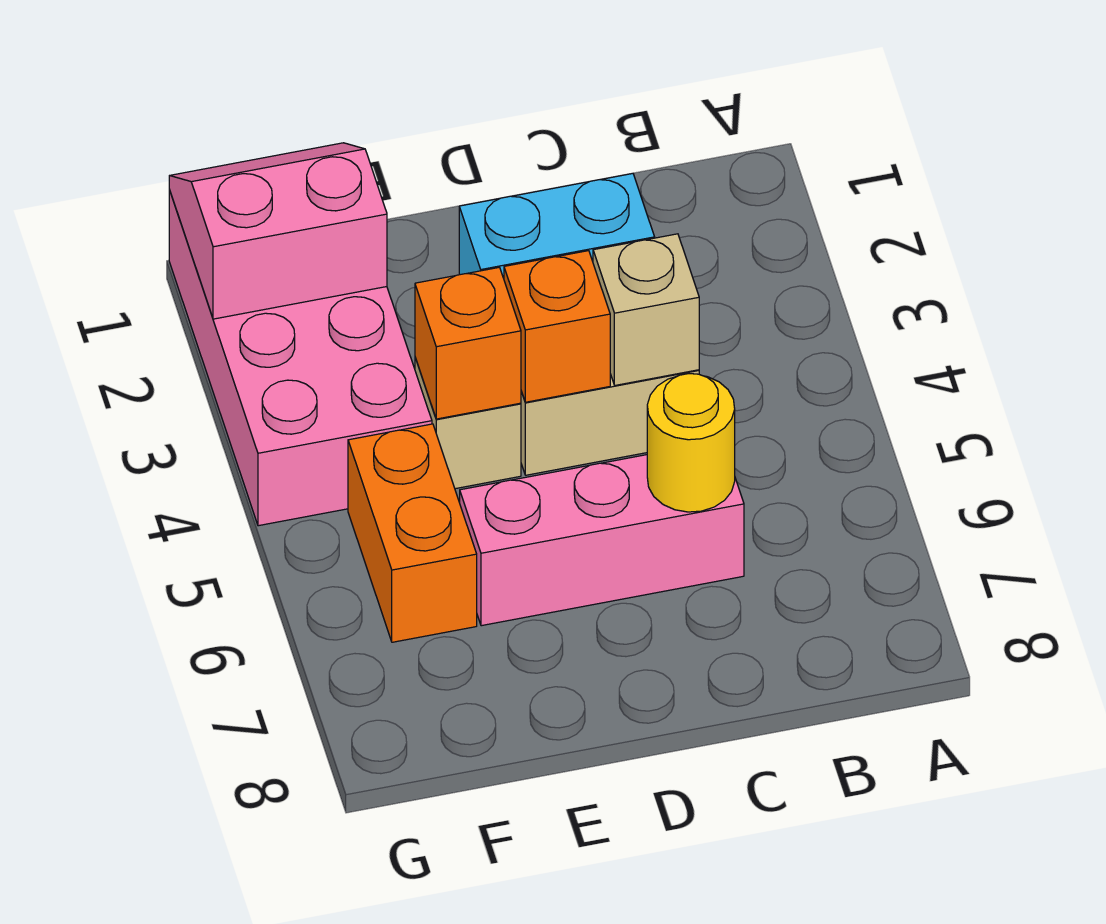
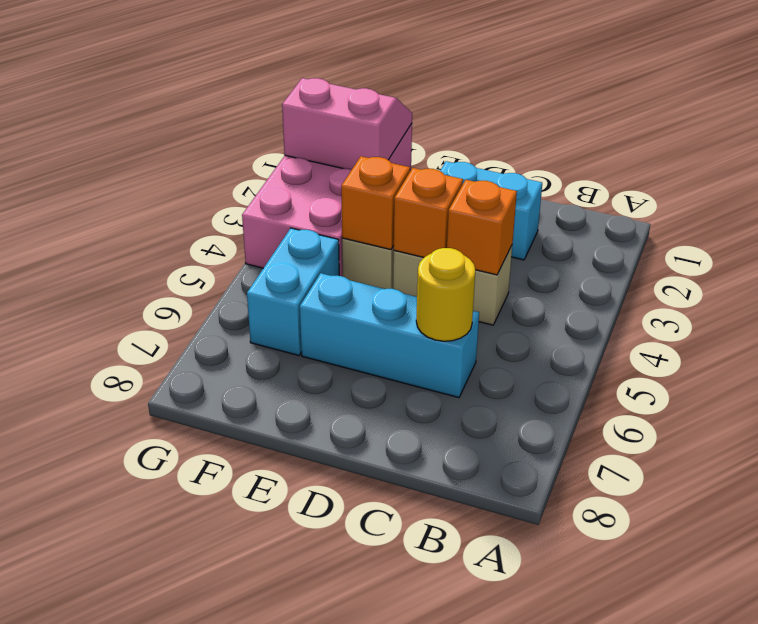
tan 1x1 brick [593,234,699,385] -> orange 1x1 brick [447,180,517,275]
pink 1x3 brick [460,455,744,626] -> cyan 1x3 brick [300,273,479,398]
orange 1x2 brick [348,424,477,642] -> cyan 1x2 brick [247,228,339,355]

